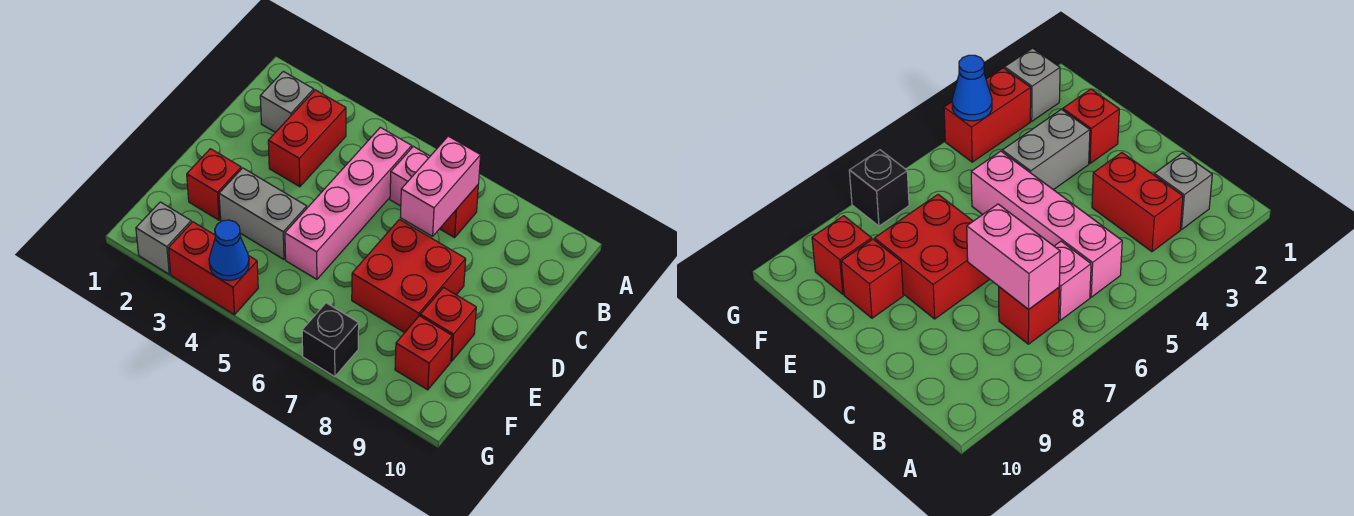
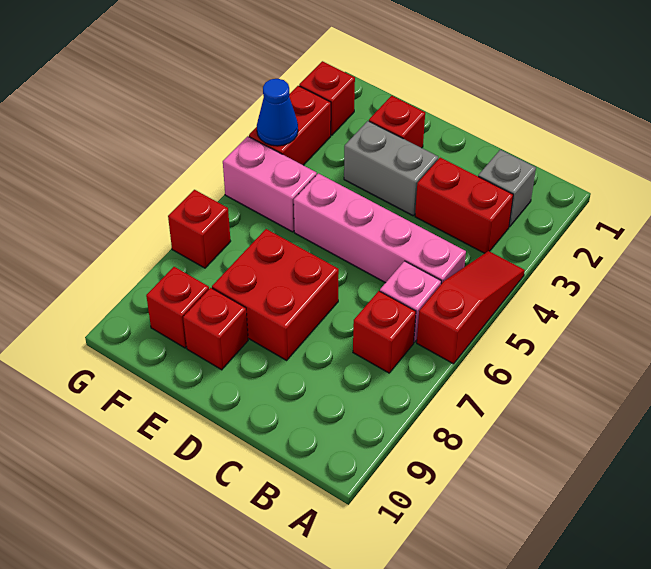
none -> red 1x3 slope [417,251,525,364]
pink 1x2 brick [400,136,481,236] -> pink 1x2 brick moved to [223,136,317,232]
grey 1x2 brick [219,168,307,259] -> grey 1x2 brick turned to [344,121,438,216]
grey 1x1 brick [136,202,191,274] -> red 1x1 brick [299,61,355,135]
black 1x1 brick [302,303,359,377] -> red 1x1 brick [168,190,231,268]

